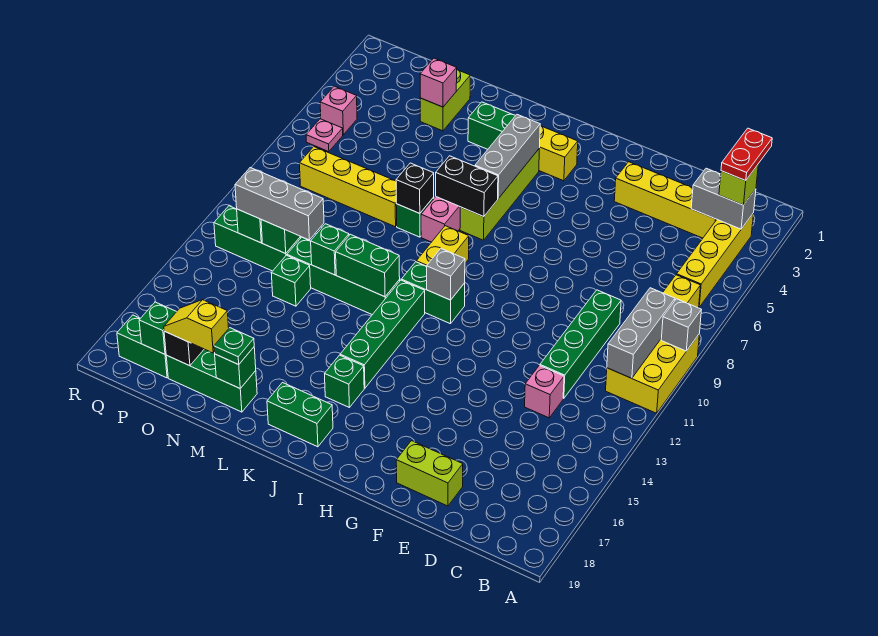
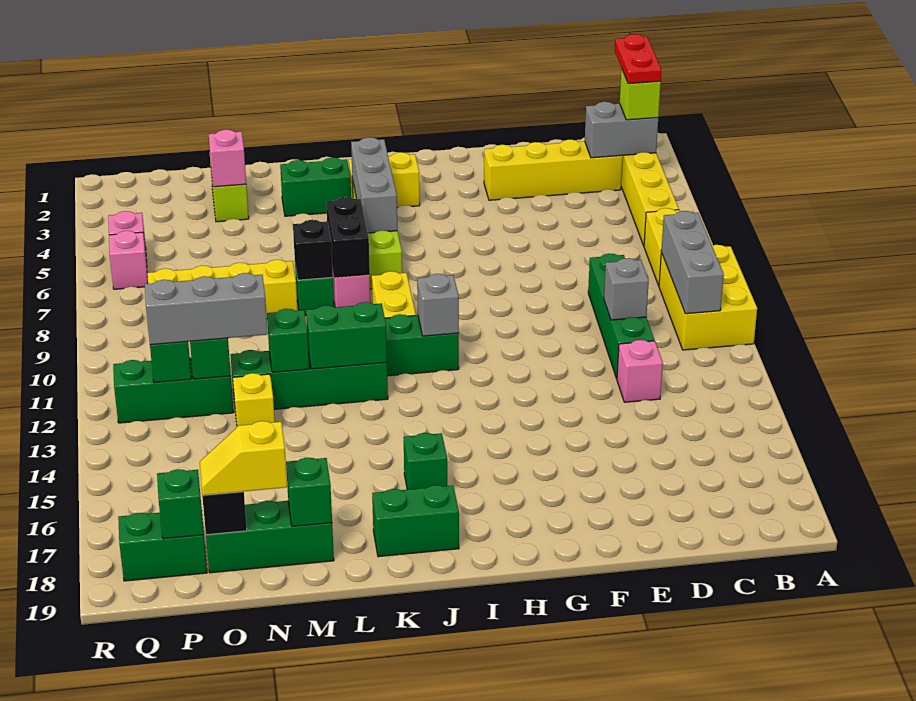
grey 1x1 brick [661,299,701,351] -> grey 1x1 brick moved to [604,258,649,320]
lime 1x2 brick [396,441,463,506] -> none
black 1x2 brick [436,156,498,217] -> black 1x2 brick turned to [326,197,370,277]
green 1x4 brick [340,280,425,388] -> none
green 1x1 plate [214,328,254,365] -> none
green 1x1 brick [271,255,311,306] -> yellow 1x1 brick [233,373,275,427]
pink 1x1 plate [306,119,343,152] -> pink 1x1 brick [109,231,148,289]

